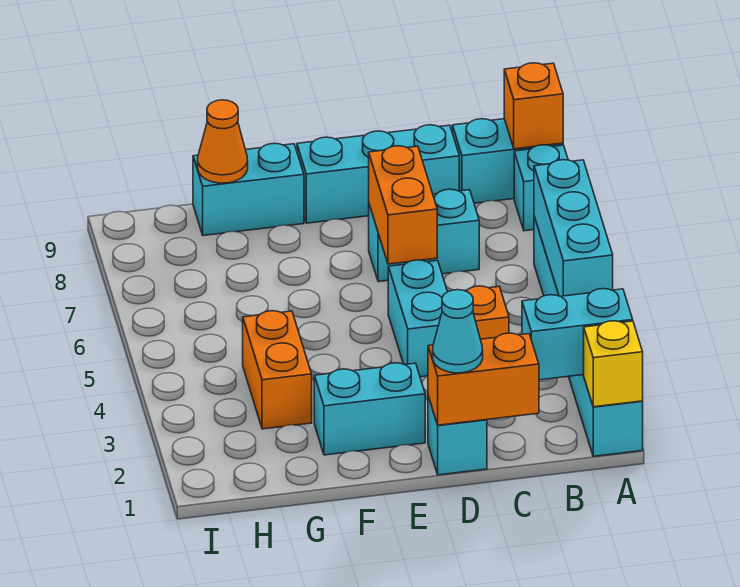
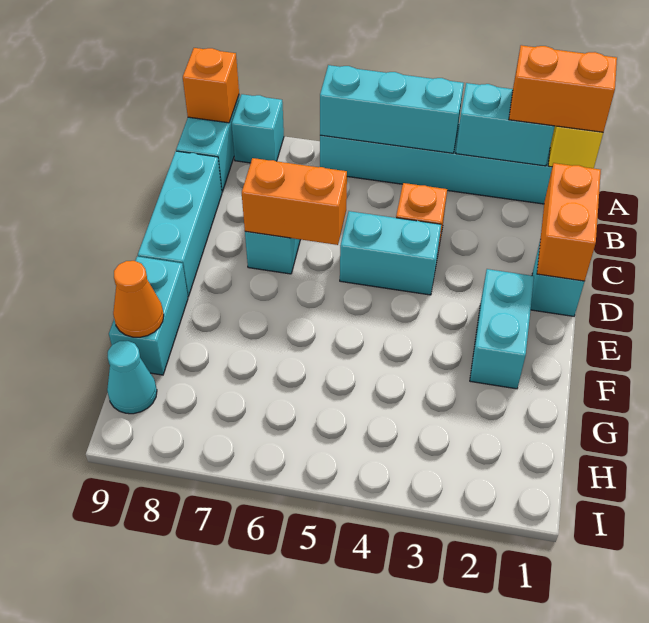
cyan 1x2 brick [522,289,633,380] -> cyan 1x2 brick turned to [456,83,555,166]
cyan 1x1 cone [433,290,483,373] -> cyan 1x1 cone moved to [107,341,157,414]
orange 1x2 brick [243,311,312,429] -> orange 1x2 brick moved to [509,45,617,132]

